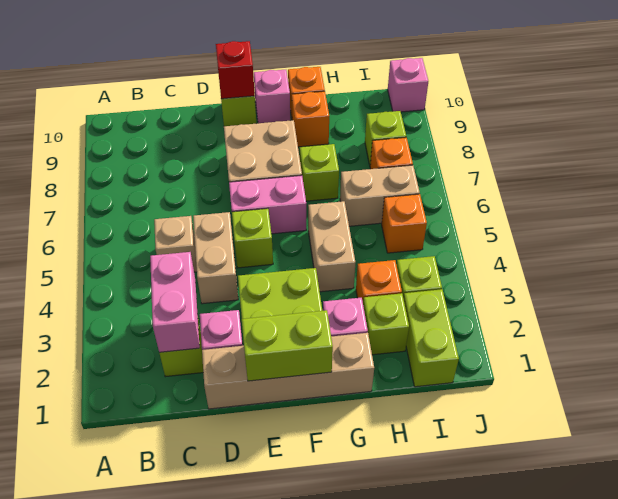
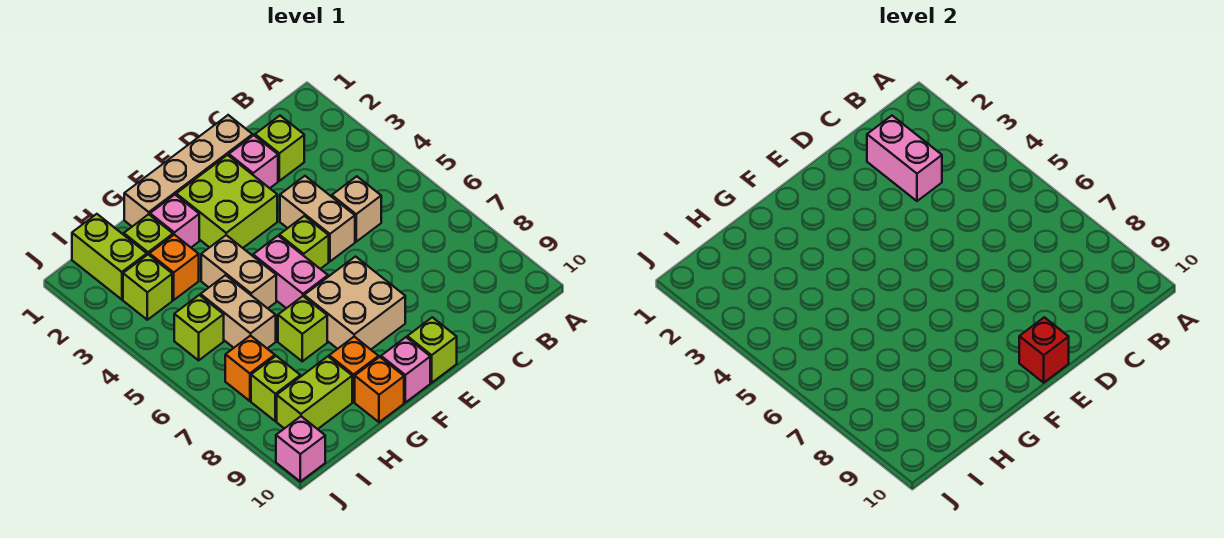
lime 1x2 brick [242,310,333,381] -> lime 1x2 brick moved to [277,357,352,429]
pink 1x2 brick [229,175,306,234] -> pink 1x2 brick turned to [253,236,328,308]
tan 1x2 brick [340,165,420,226] -> tan 1x2 brick turned to [201,275,276,348]
orange 1x1 brick [382,194,427,253] -> lime 1x1 brick [174,295,224,360]

